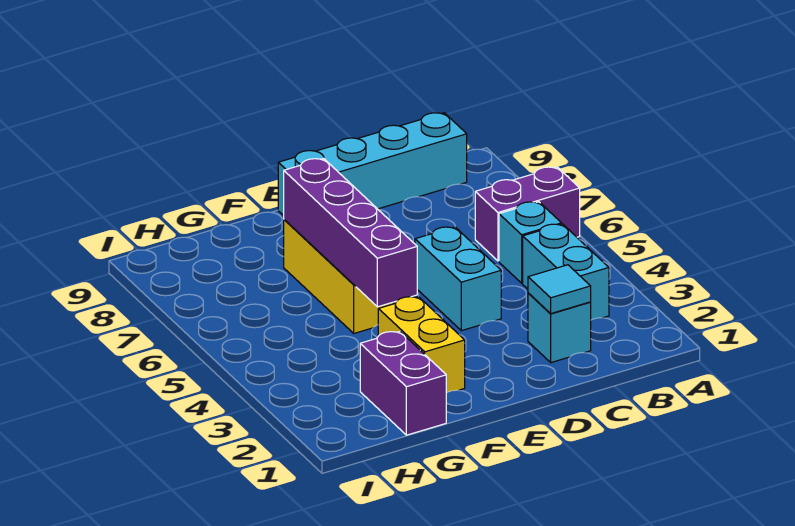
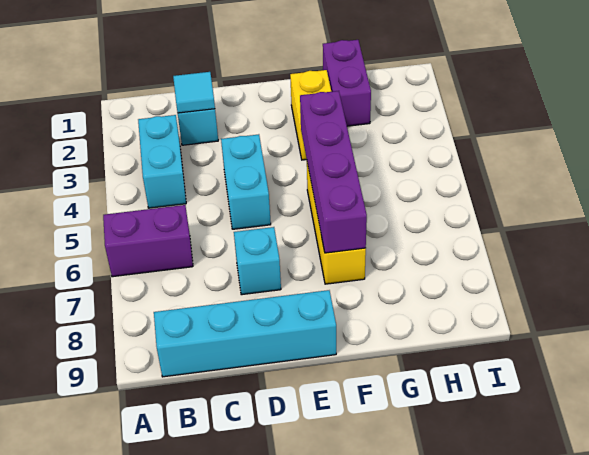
cyan 1x1 brick [499,202,562,283] -> cyan 1x1 brick moved to [234,227,281,295]

